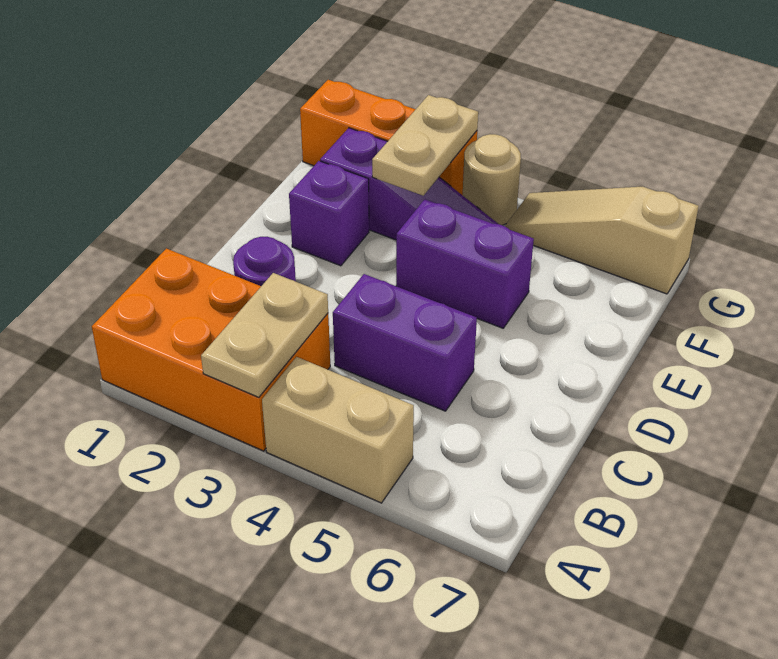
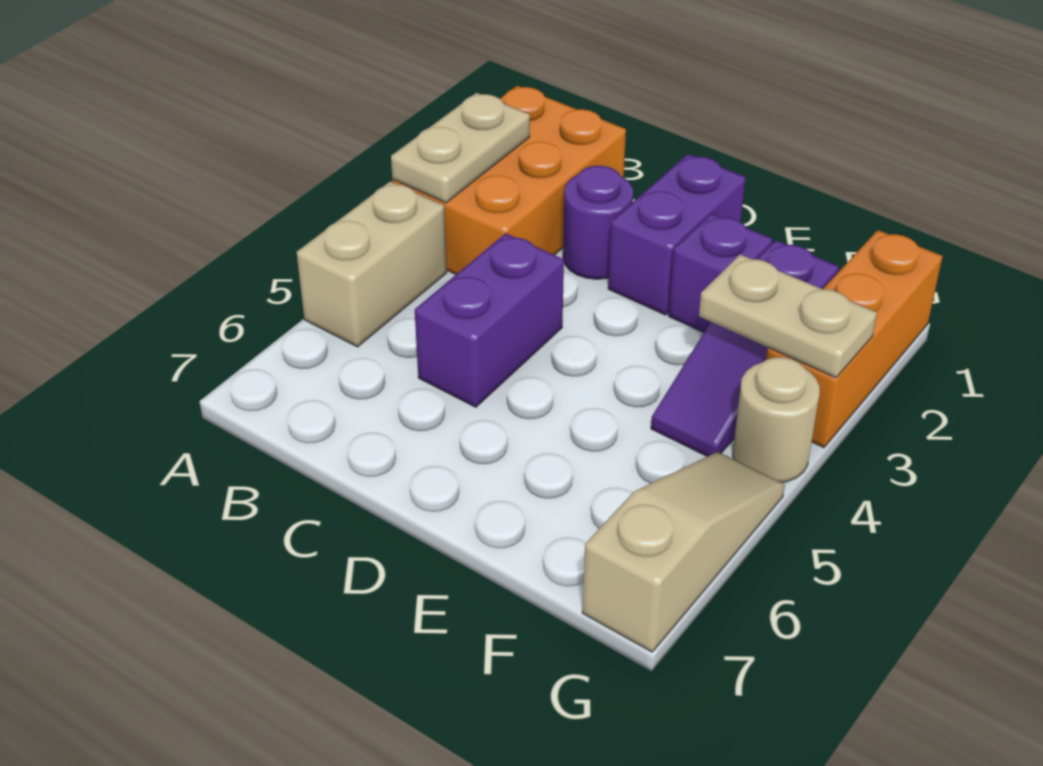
tan 1x2 plate [201,273,328,397] -> tan 1x2 plate turned to [391,93,530,203]
purple 1x2 brick [396,199,534,328] -> purple 1x2 brick moved to [608,154,746,315]

